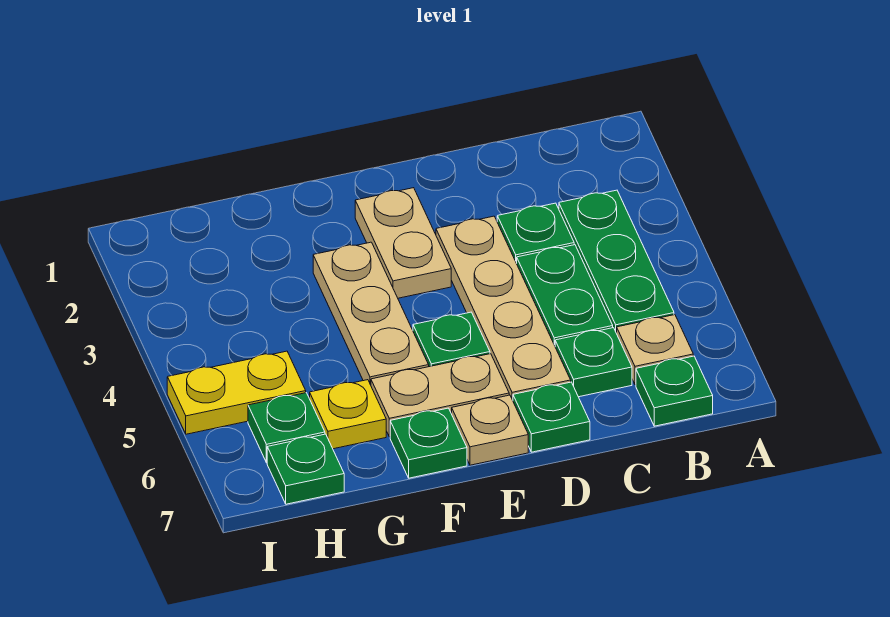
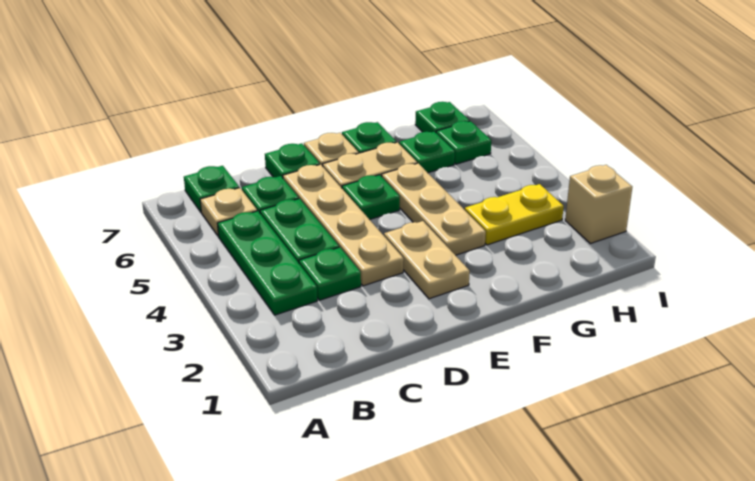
yellow 1x1 plate [310,380,386,449] -> green 1x1 plate [399,132,455,173]
yellow 1x2 plate [167,351,306,434] -> yellow 1x2 plate moved to [465,184,564,245]
none -> tan 1x1 brick [565,165,632,244]

